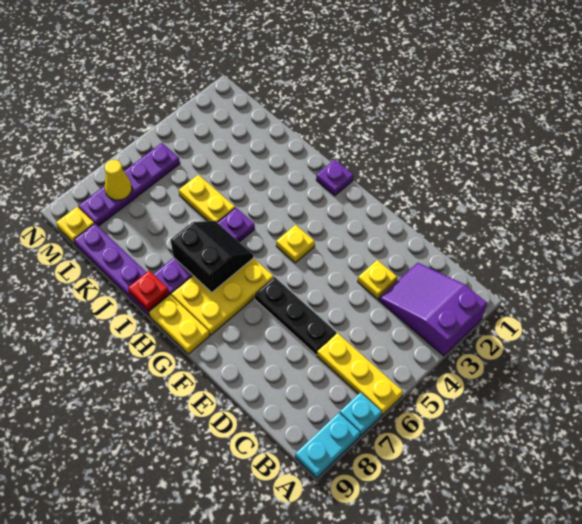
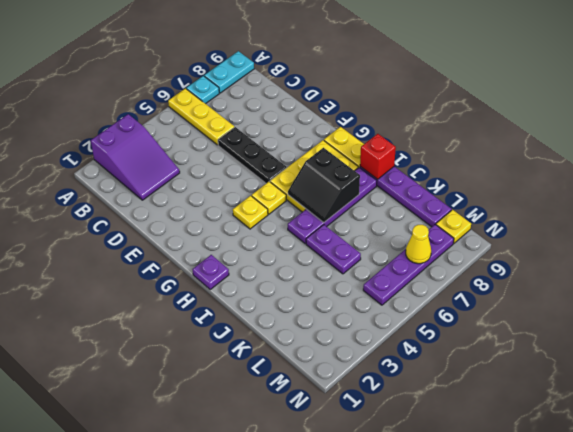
yellow 1x1 plate [358,260,397,299] -> yellow 1x1 plate moved to [252,182,286,214]
red 1x1 plate [128,271,169,311] -> red 1x1 brick [360,134,396,179]
yellow 1x2 plate [179,175,235,222] -> purple 1x2 plate [306,225,361,274]

